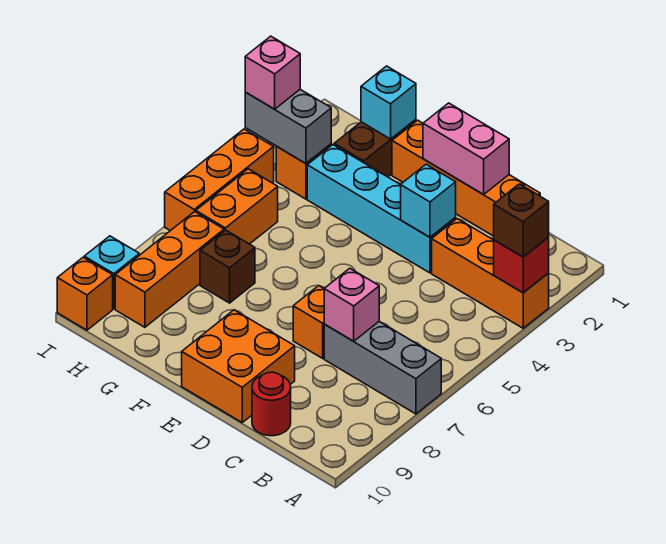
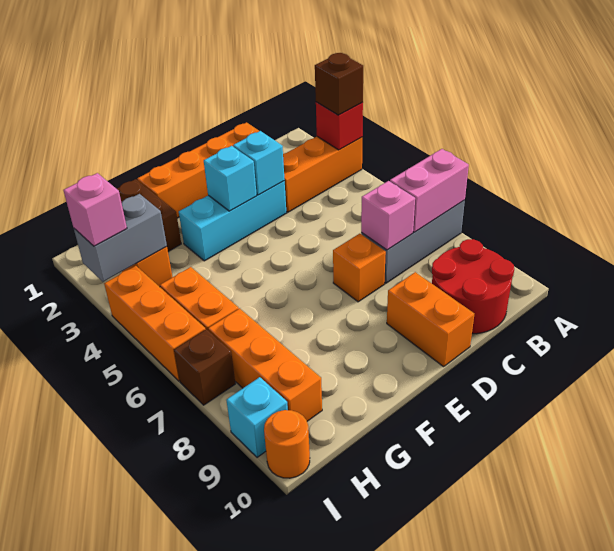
red 1x1 round brick [252,372,291,436] -> red 2x2 round brick [432,239,514,334]
pink 1x2 brick [423,103,509,195] -> pink 1x2 brick moved to [390,149,469,232]
cyan 1x4 brick [307,145,456,273] -> cyan 1x3 brick [179,181,286,261]
orange 2x2 brick [182,310,295,422] -> orange 1x2 brick [387,272,474,367]
cyan 1x1 brick [361,66,416,139] -> cyan 1x1 brick moved to [204,146,257,211]
brown 1x1 brick [200,230,255,303] -> brown 1x1 brick moved to [174,329,235,405]
orange 1x1 brick [57,257,113,330] -> orange 1x1 round brick [264,410,310,478]

